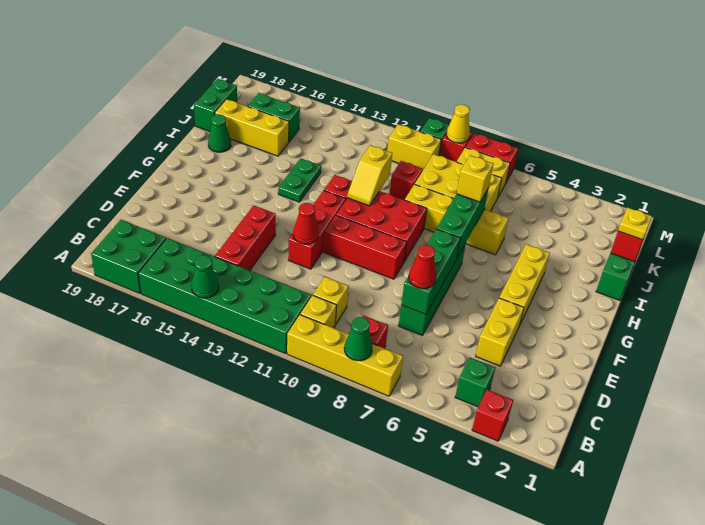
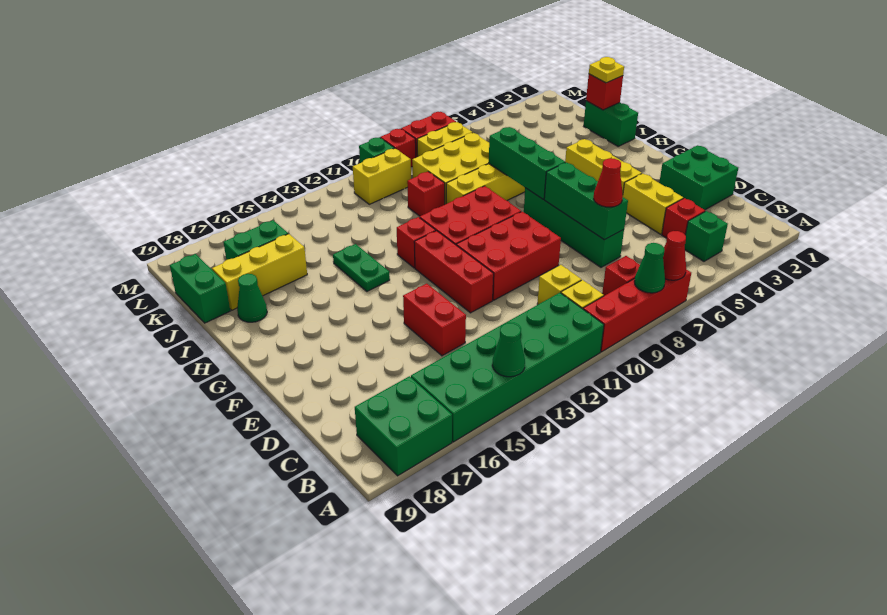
red 1x1 brick [472,390,513,441] -> red 1x1 brick moved to [662,198,705,238]
yellow 1x4 brick [287,315,403,396] -> red 1x4 brick [583,269,691,352]
red 1x3 brick [215,205,276,270] -> red 1x2 brick [403,284,466,356]
none -> green 2x2 brick [659,145,738,210]
red 1x1 cone [293,203,319,244] -> red 1x1 cone moved to [663,231,686,280]
red 1x3 brick [324,215,407,279] -> red 2x3 brick [456,212,561,300]
yellow 1x2 slope [347,145,392,206] -> none
yellow 1x1 brick [457,156,494,202] -> none
yellow 1x1 cone [447,105,470,143] -> none

